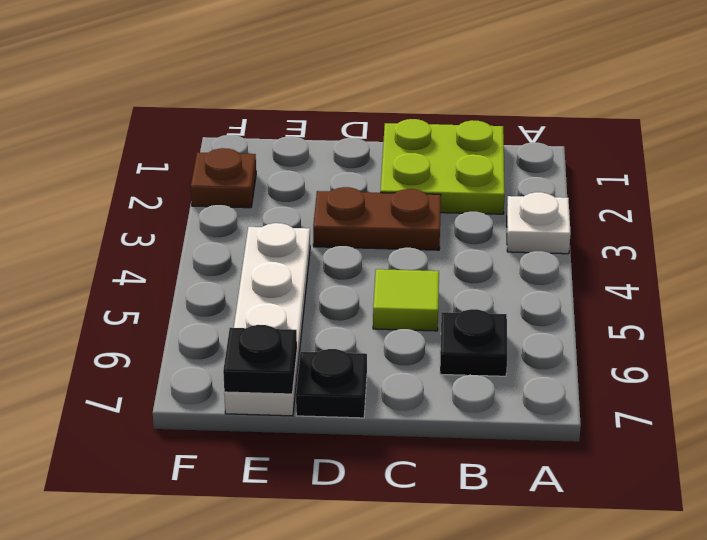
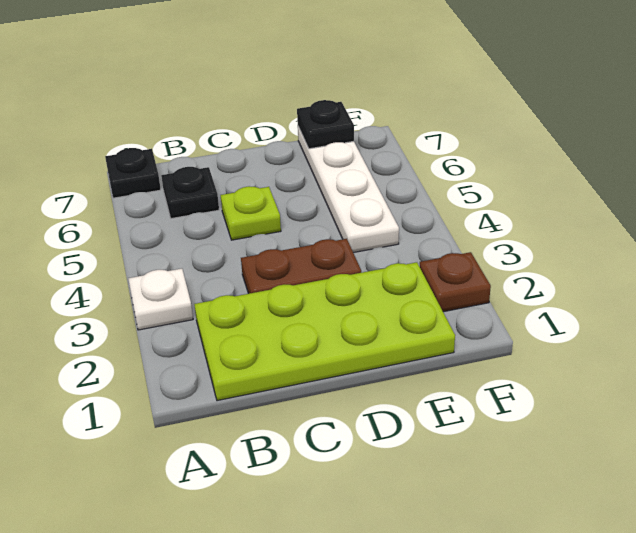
lime 2x2 plate [380,119,505,214] -> lime 2x4 plate [194,262,455,401]
lime 1x1 tile [373,269,439,331] -> lime 1x1 plate [221,186,281,240]
black 1x1 plate [296,349,367,418] -> black 1x1 plate moved to [105,148,161,198]

